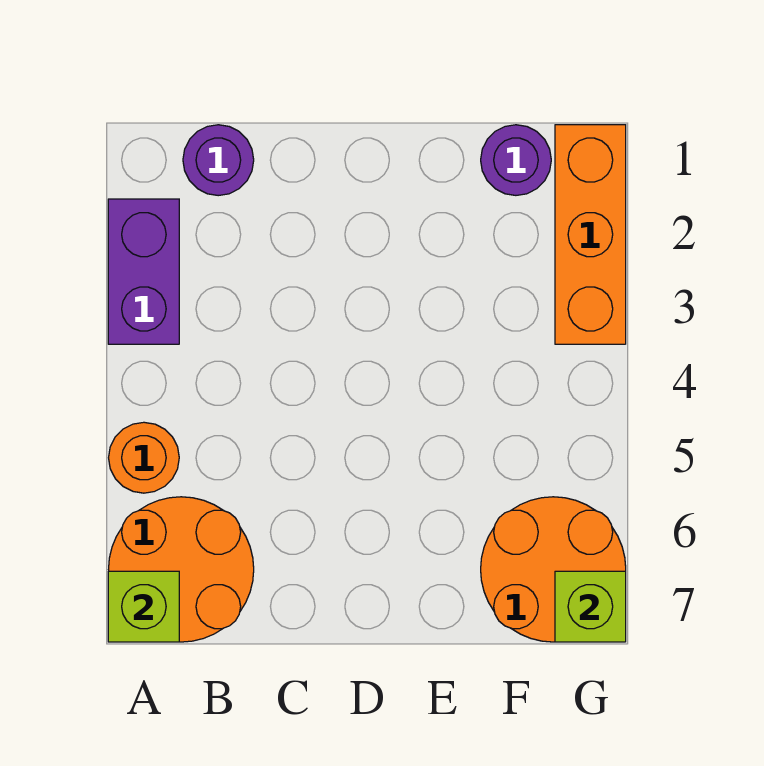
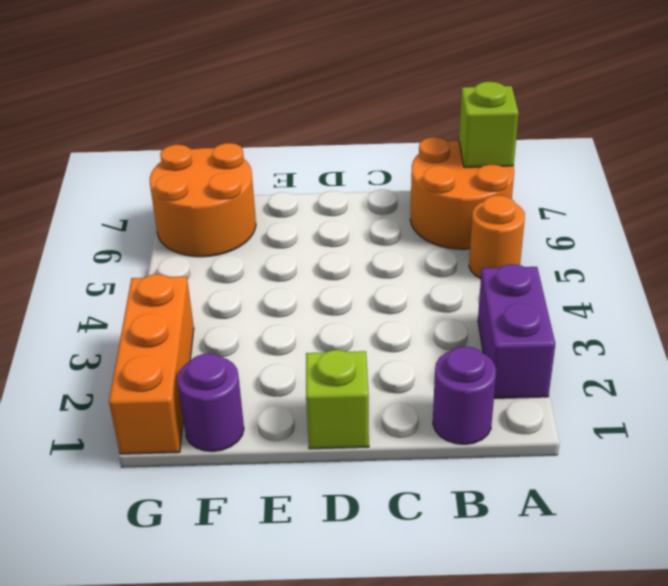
lime 1x1 brick [555,571,626,642] -> lime 1x1 brick moved to [306,350,369,449]

